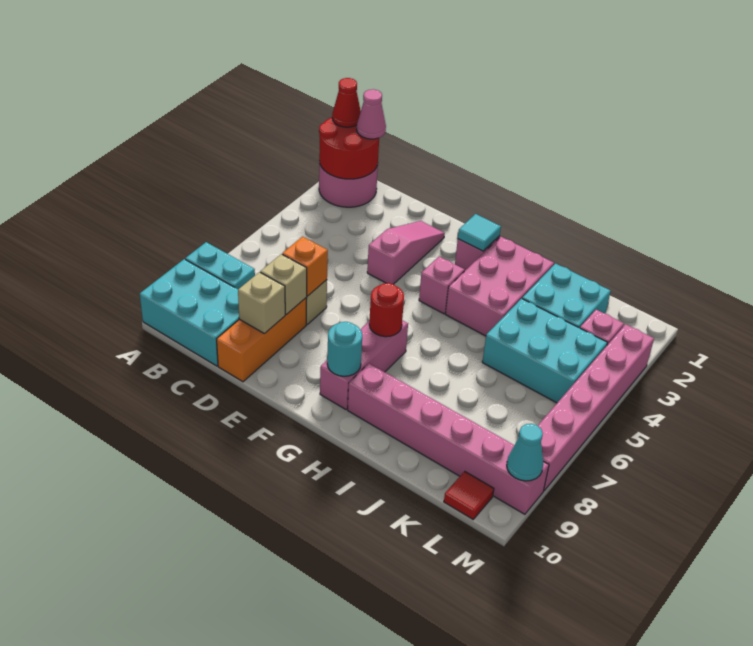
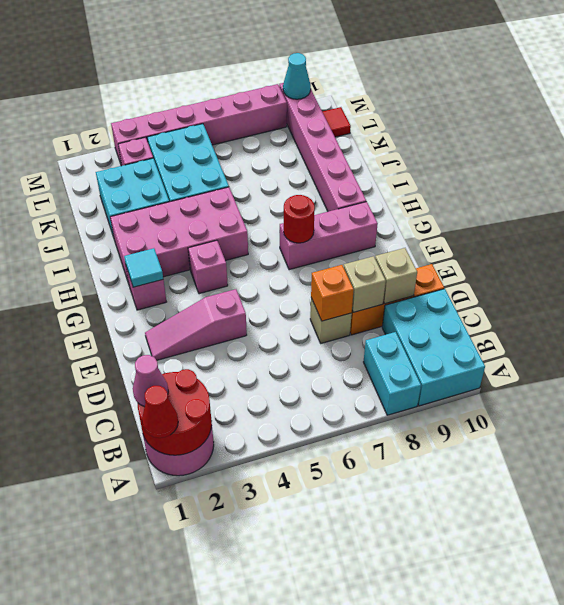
cyan 1x1 round brick [327,322,362,376] -> none
pink 2x3 brick [446,237,554,336] -> pink 2x4 brick [110,187,248,283]

